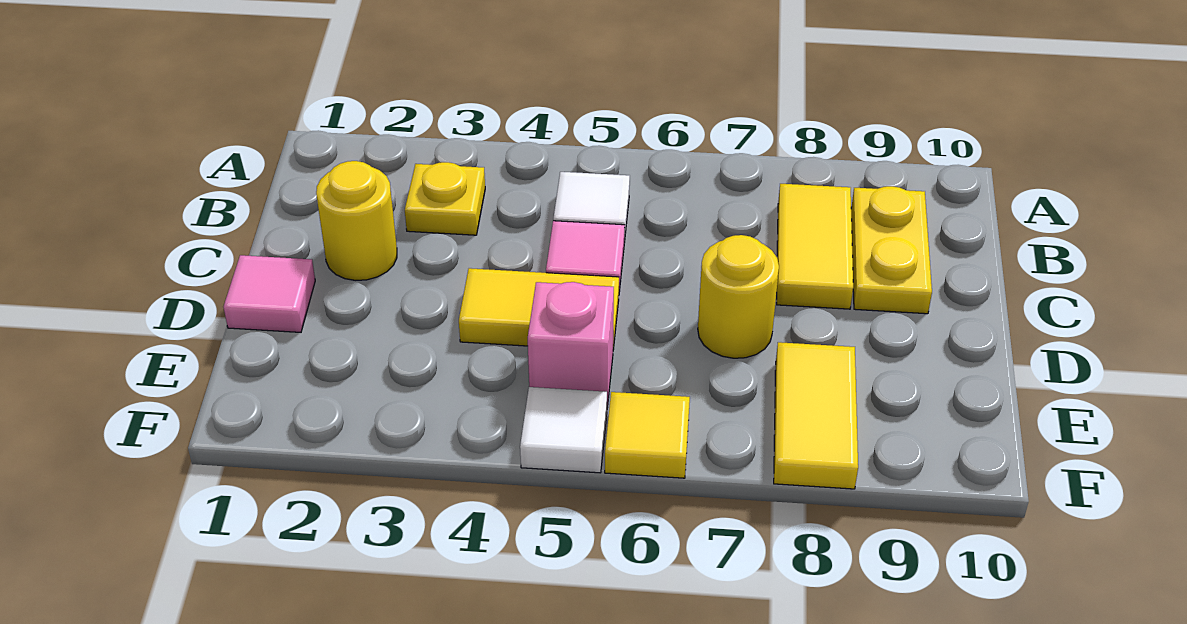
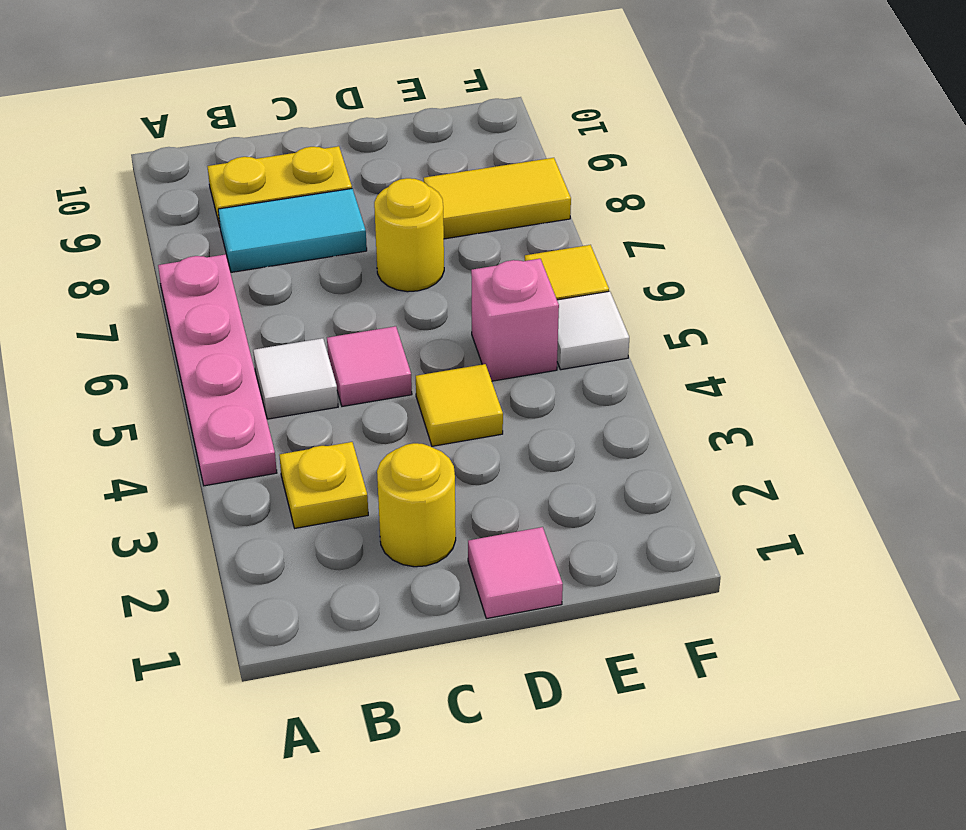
none -> pink 1x4 plate [158,254,277,486]
yellow 1x2 tile [777,184,853,309] -> cyan 1x2 tile [218,189,367,272]
yellow 1x2 tile [459,268,619,349] -> yellow 1x1 tile [416,364,503,446]

